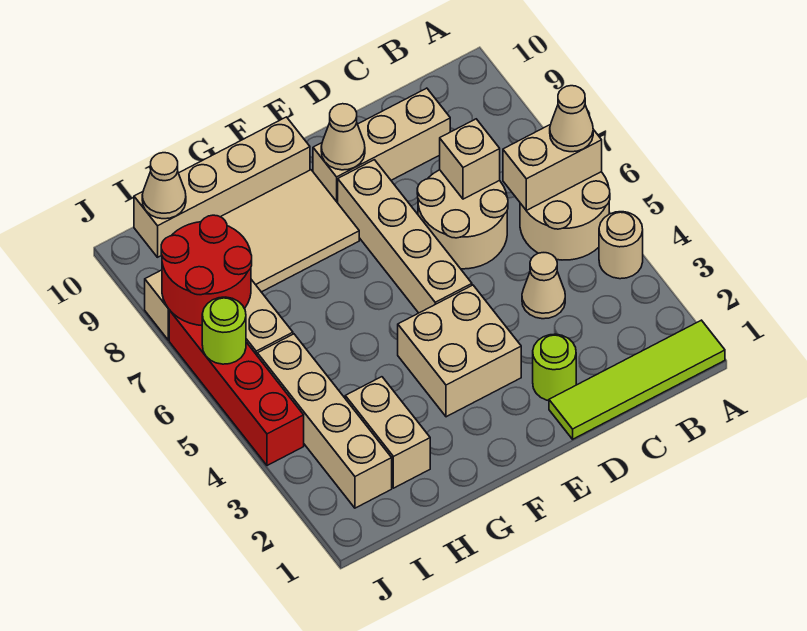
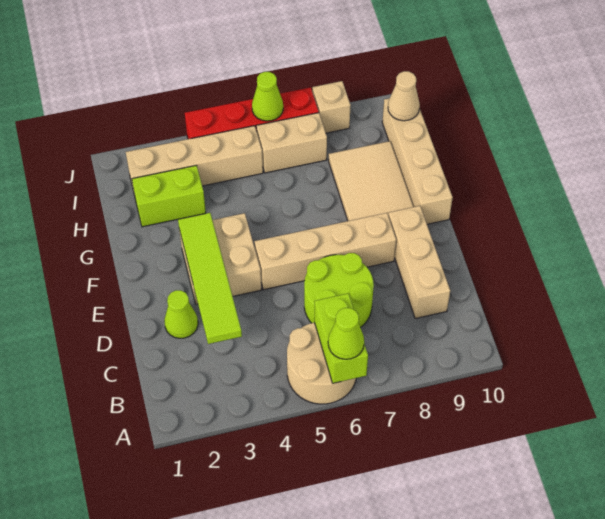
lime 1x4 tile [549,320,725,439] -> lime 1x4 tile moved to [178,213,242,344]
tan 1x1 round brick [599,212,643,279] -> none
tan 1x2 brick [503,124,602,210] -> lime 1x2 brick [314,293,368,383]
tan 1x1 cone [550,86,593,152] -> lime 1x1 cone [328,308,364,359]
tan 1x1 cone [522,253,565,319] -> none
tan 2x2 round brick [417,170,508,269] -> lime 2x2 round brick [304,253,374,327]
tan 1x1 brick [440,119,500,199] -> none
lime 1x1 round brick [533,334,576,401] -> lime 1x1 cone [164,290,198,338]
tan 1x1 cone [321,104,365,170] -> none
tan 1x2 brick [345,377,430,488] -> lime 1x2 brick [132,165,206,227]
red 2x2 round brick [161,215,252,326] -> none
lime 1x1 round brick [202,297,246,364] -> lime 1x1 cone [252,72,283,121]

